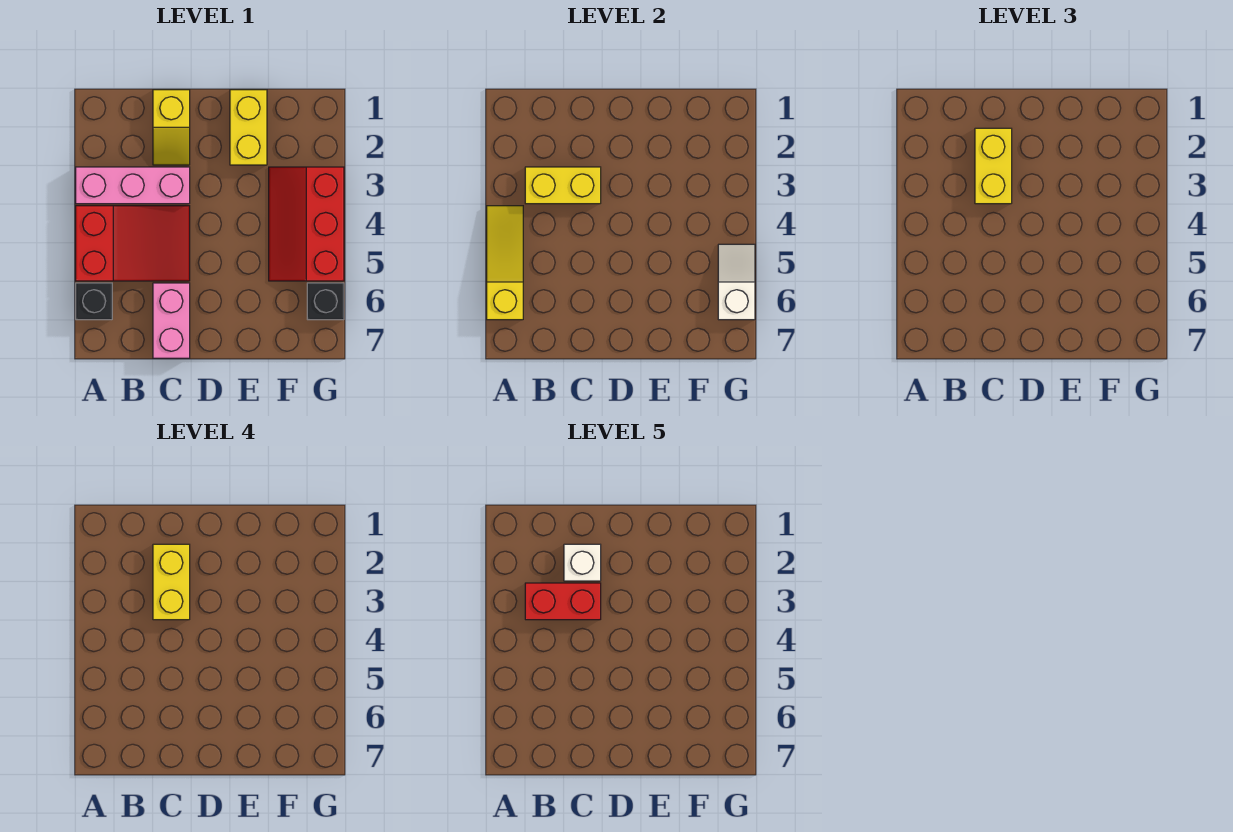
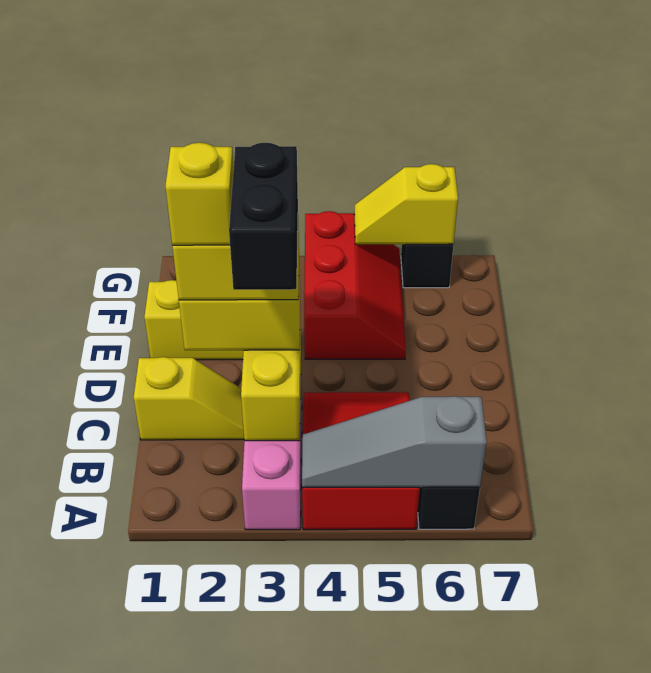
yellow 1x3 slope [487,206,523,320] -> grey 1x3 slope [302,396,487,488]
red 1x2 brick [525,583,601,620] -> black 1x2 brick [229,143,298,290]
white 1x1 brick [564,544,601,581] -> yellow 1x1 brick [165,143,234,245]
pink 1x2 brick [153,283,190,358] -> none
red 2x3 slope [269,167,344,281] -> red 2x3 slope turned to [304,211,406,359]
white 1x2 slope [718,244,755,320] -> yellow 1x2 slope [354,164,458,244]

